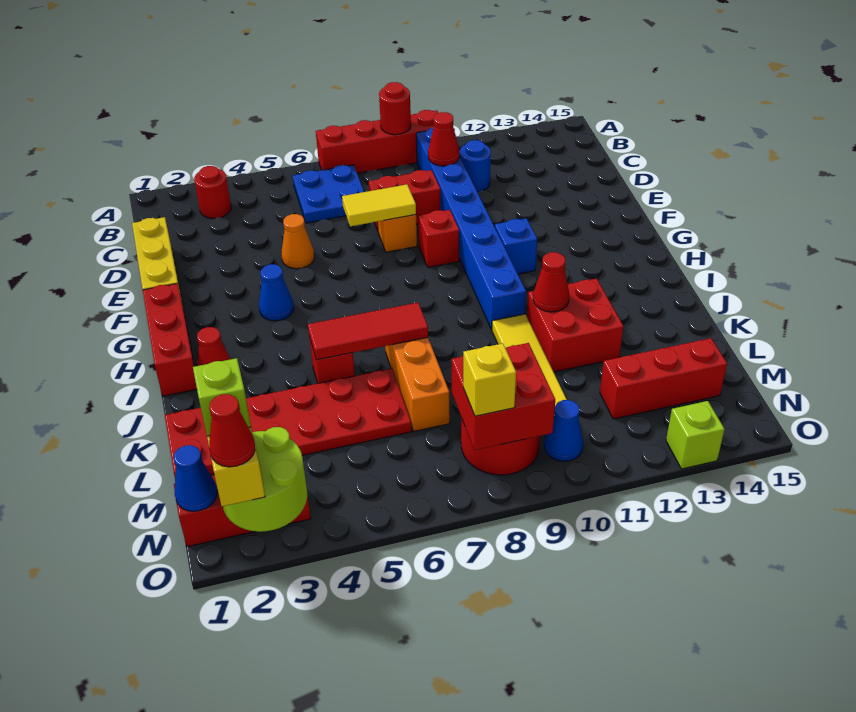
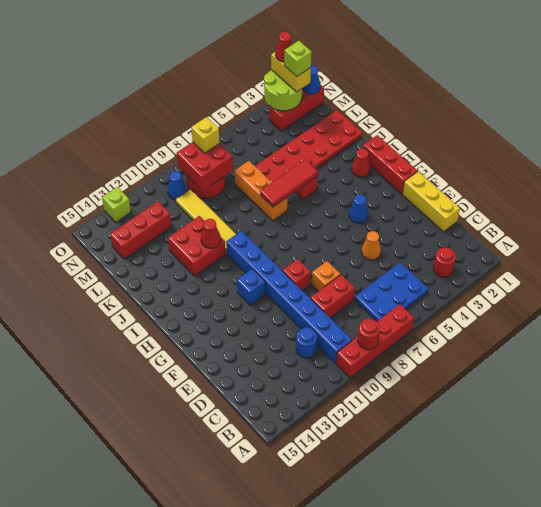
blue 2x2 plate [293,165,364,223] -> blue 2x3 plate [355,263,428,321]
red 1x1 cone [428,112,459,166] -> none
yellow 1x2 tile [342,184,416,226] -> none

